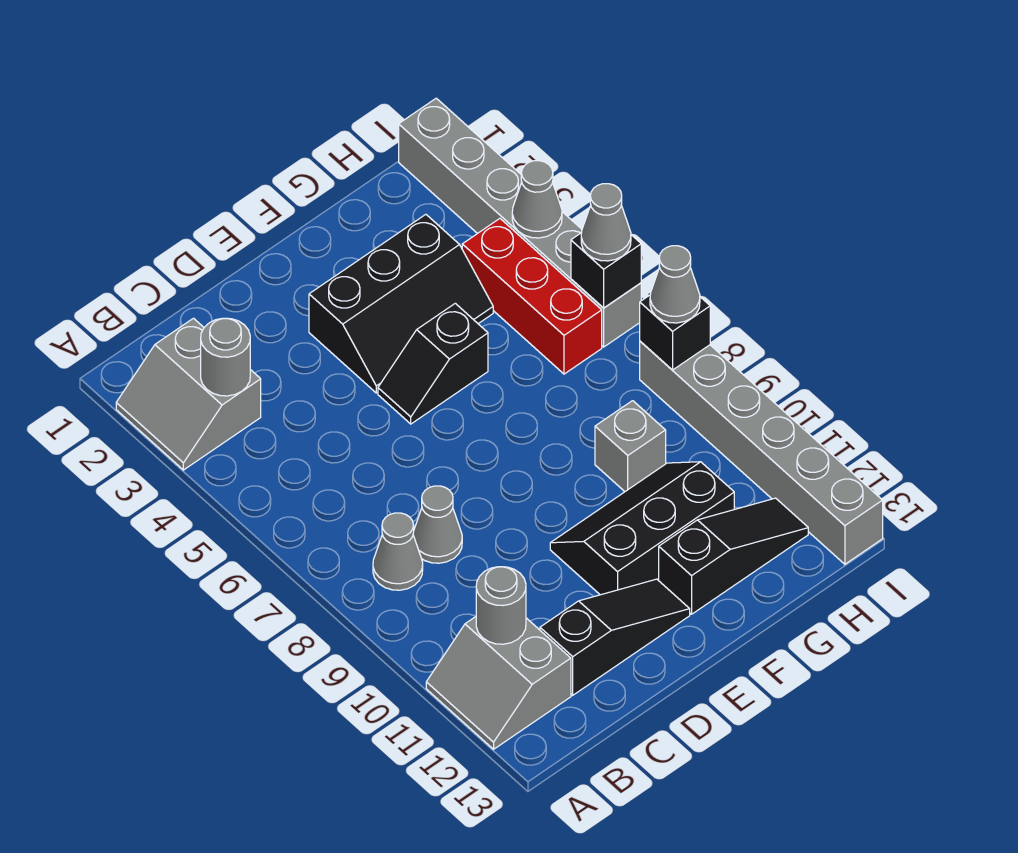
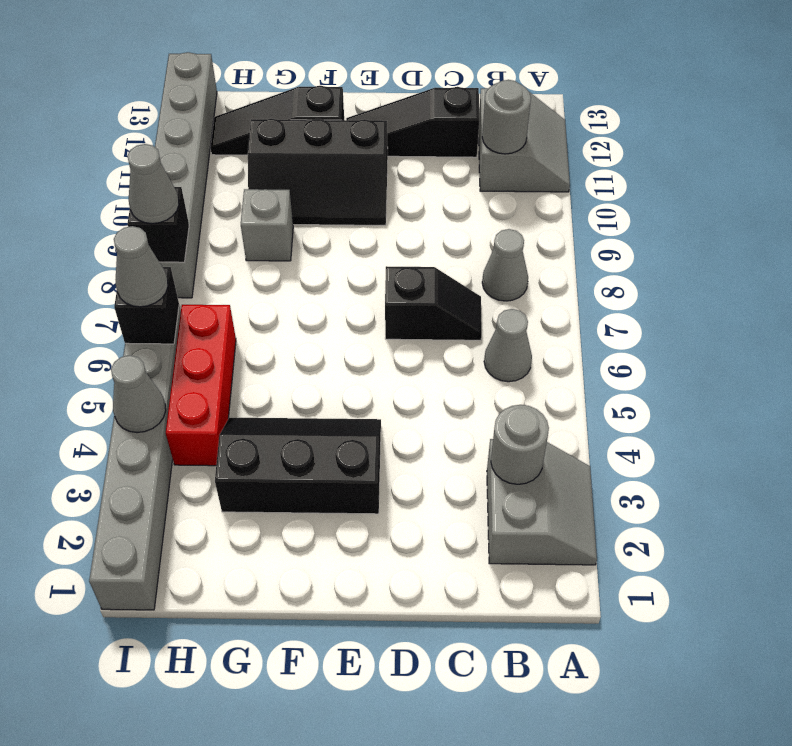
grey 1x1 cone [413,486,462,563] -> grey 1x1 cone moved to [484,309,532,382]
black 1x2 slope [378,303,488,424] -> black 1x2 slope moved to [385,266,482,340]

